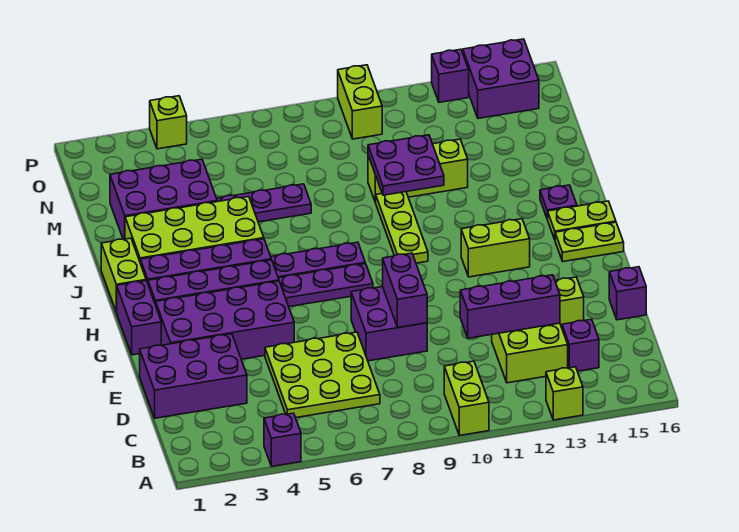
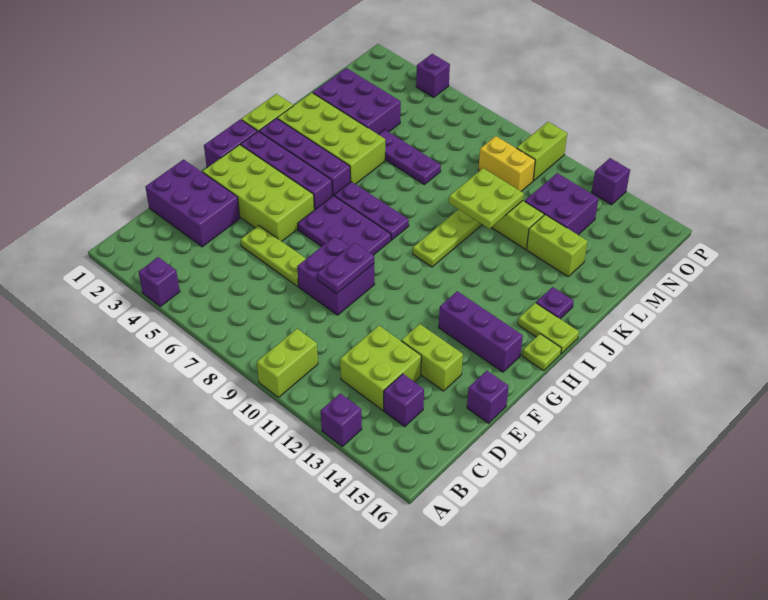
lime 1x1 brick [546,367,583,420] -> purple 1x1 brick [321,393,362,446]
lime 3x3 plate [265,332,380,418] -> lime 1x3 plate [241,225,306,286]
purple 1x3 brick [460,275,560,338] -> purple 1x3 brick moved to [439,291,523,372]
purple 1x2 brick [383,253,427,327] -> purple 1x2 plate [317,243,374,294]
purple 2x4 brick [156,281,294,359] -> lime 2x4 brick [203,145,314,241]
purple 1x3 plate [279,263,373,307] -> purple 2x3 plate [298,196,391,255]
lime 1x2 brick [461,219,530,277] -> lime 1x2 brick moved to [527,215,587,276]
lime 1x2 plate [555,222,624,261] -> lime 1x1 plate [522,334,561,371]
purple 2x2 plate [368,135,444,195] -> lime 2x2 plate [449,168,524,229]
none -> yellow 1x2 brick [478,136,535,191]
purple 2x2 brick [463,39,539,118] -> purple 2x2 brick moved to [525,173,598,235]
lime 1x1 brick [150,96,187,149] -> purple 1x1 brick [416,54,450,97]

